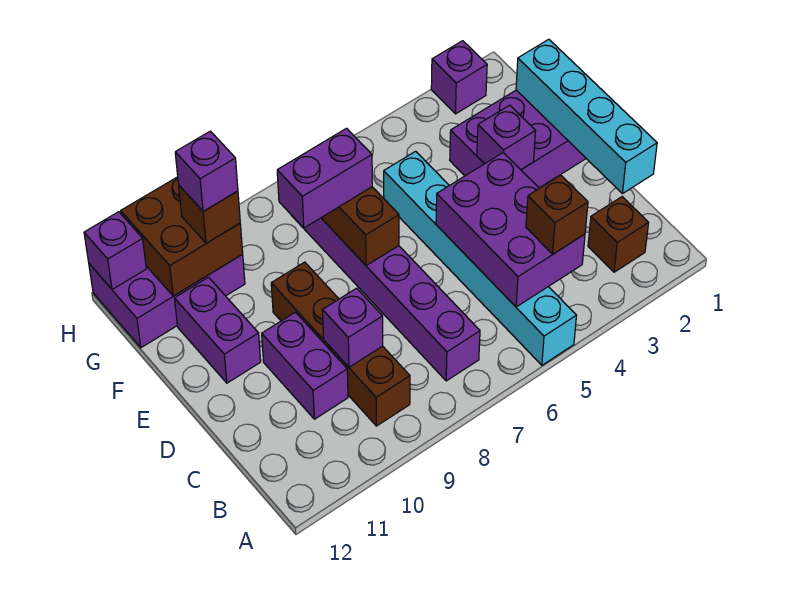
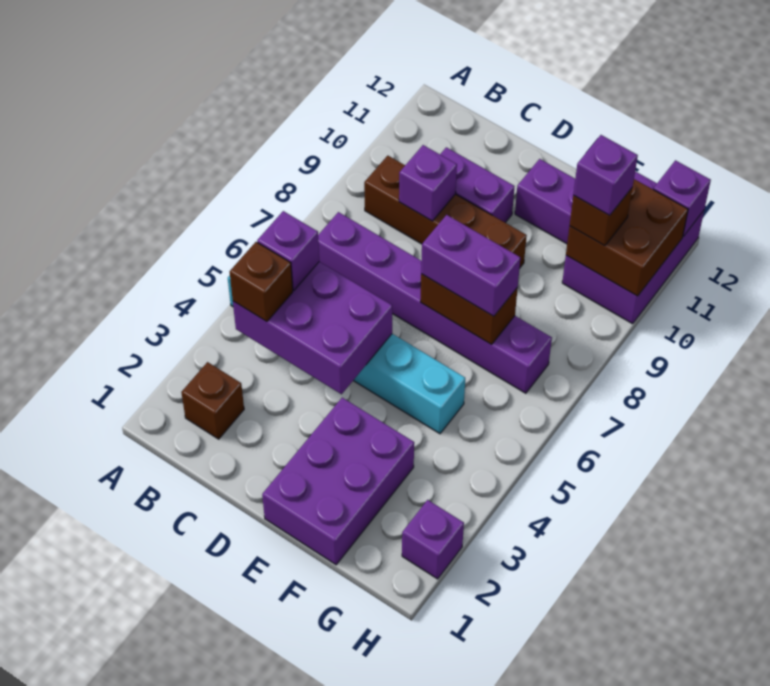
cyan 1x4 brick [516,39,657,194] -> none
purple 1x1 brick [477,105,536,170] -> purple 1x1 brick moved to [257,211,319,290]
purple 1x2 brick [277,128,372,228] -> purple 1x2 brick turned to [421,215,520,316]

